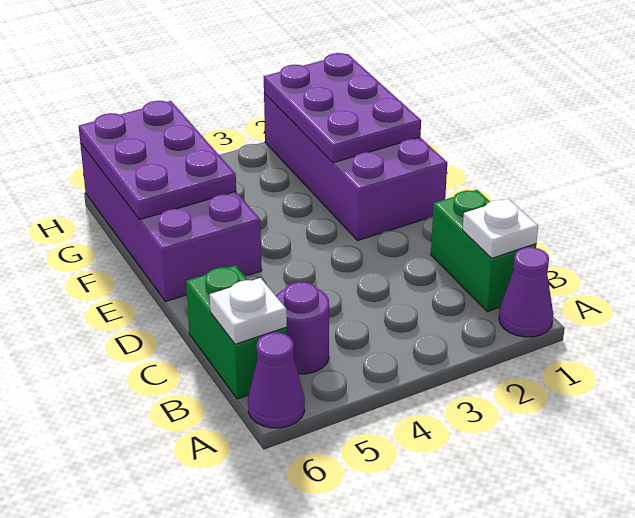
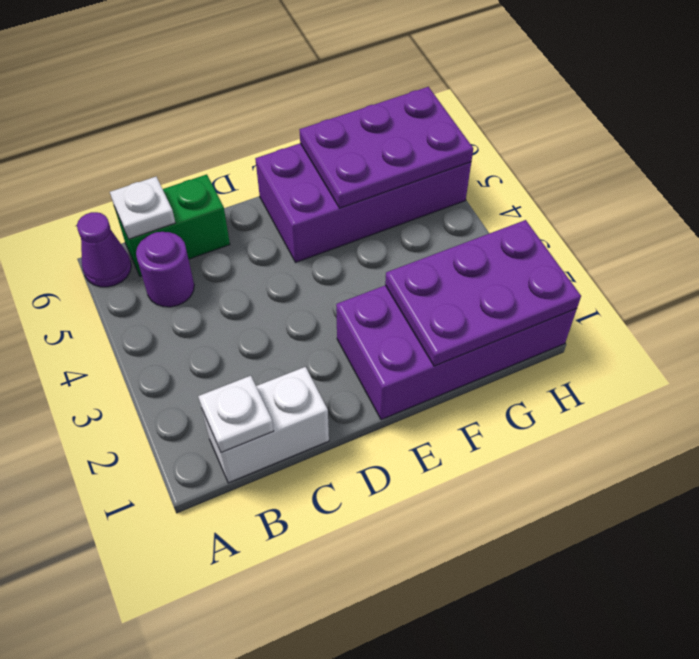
purple 1x1 cone [499,247,553,337] -> none
green 1x2 brick [431,190,536,312] -> white 1x2 brick [202,367,329,483]

